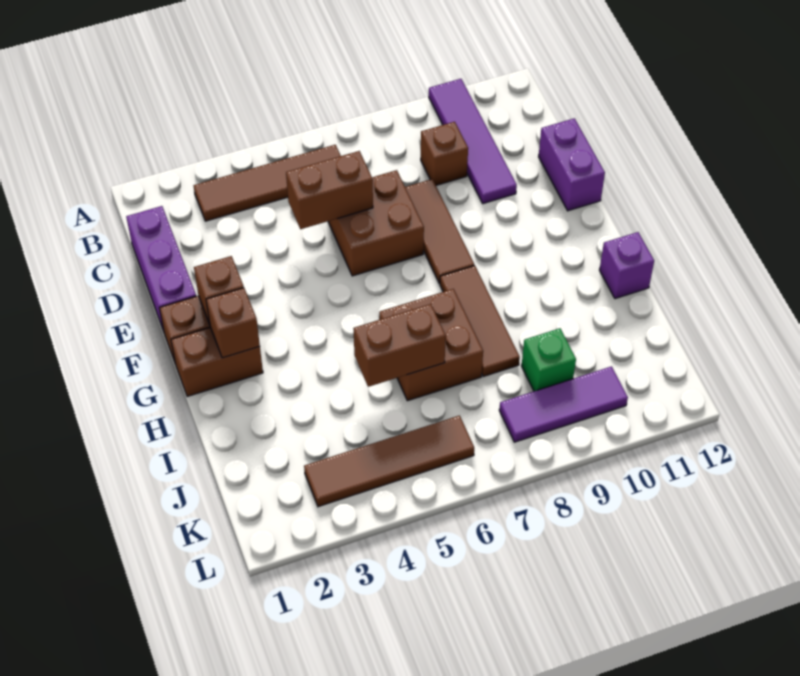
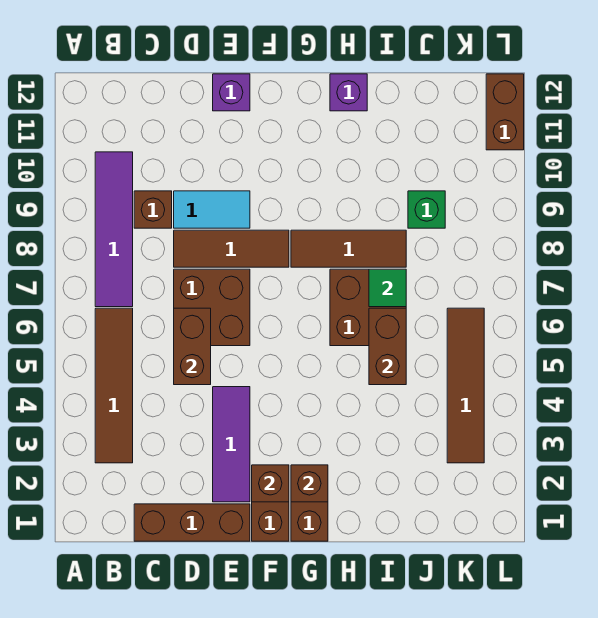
purple 1x4 tile [429,79,517,204] -> purple 1x4 tile turned to [95,152,133,307]
purple 1x3 brick [126,206,196,331] -> brown 1x3 brick [134,504,250,541]
none -> cyan 1x2 tile [174,191,250,228]
purple 1x2 brick [539,118,605,211] -> purple 1x1 brick [213,74,250,111]
none -> green 1x1 tile [369,269,406,307]
purple 1x3 tile [499,366,628,442] -> purple 1x3 tile moved to [213,387,250,502]
none -> brown 1x2 brick [486,74,524,150]

